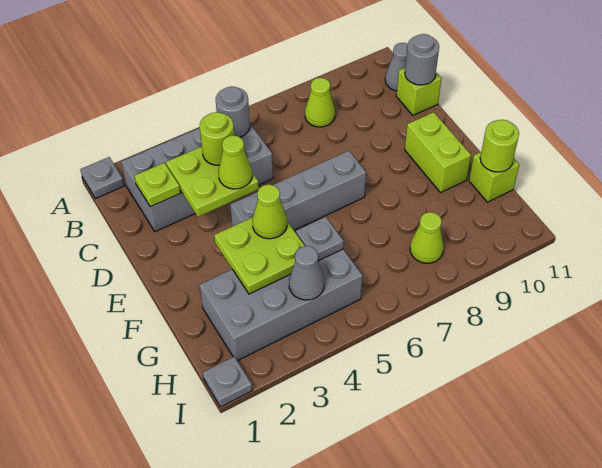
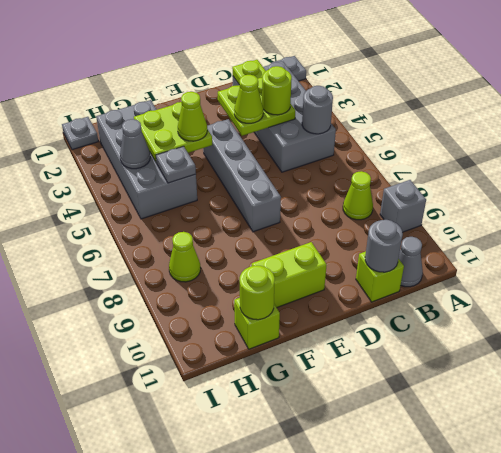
none -> grey 1x1 brick [380,180,426,232]

